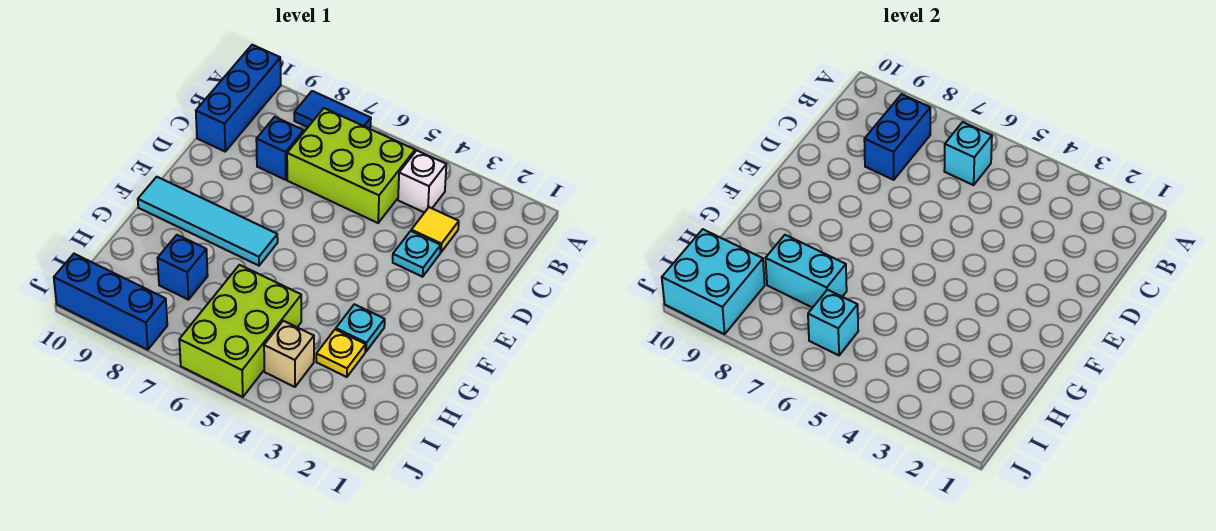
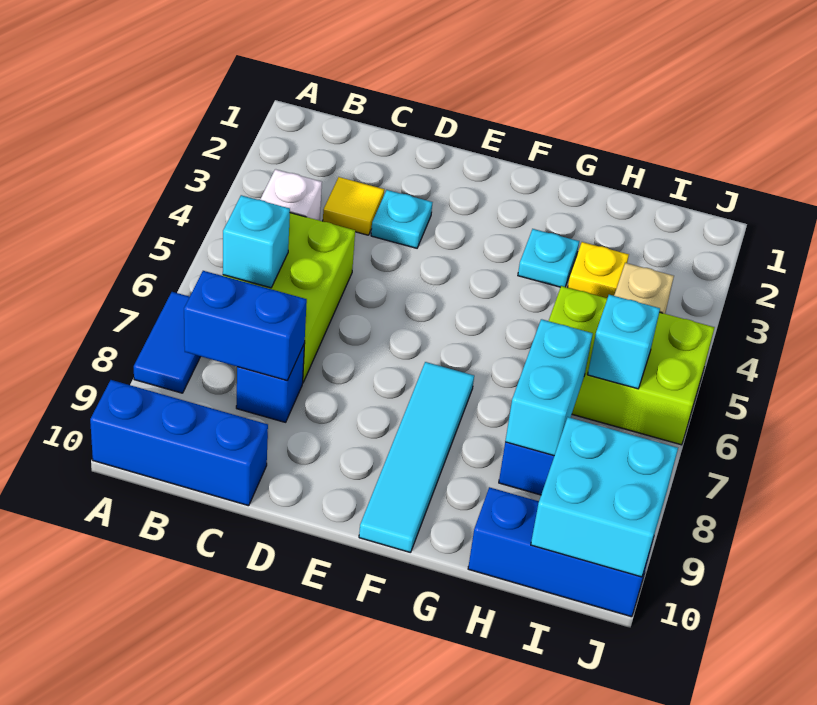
blue 1x3 brick [54,254,167,350] -> blue 1x3 brick turned to [468,487,652,617]

